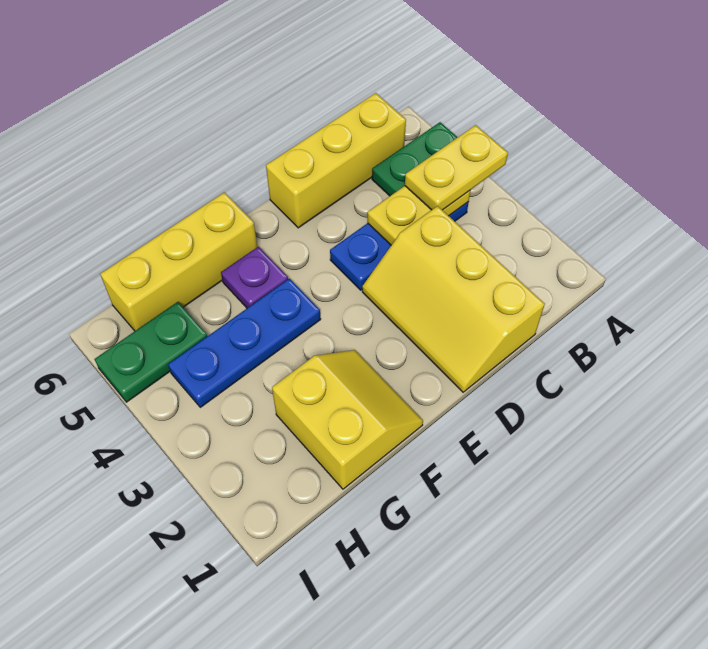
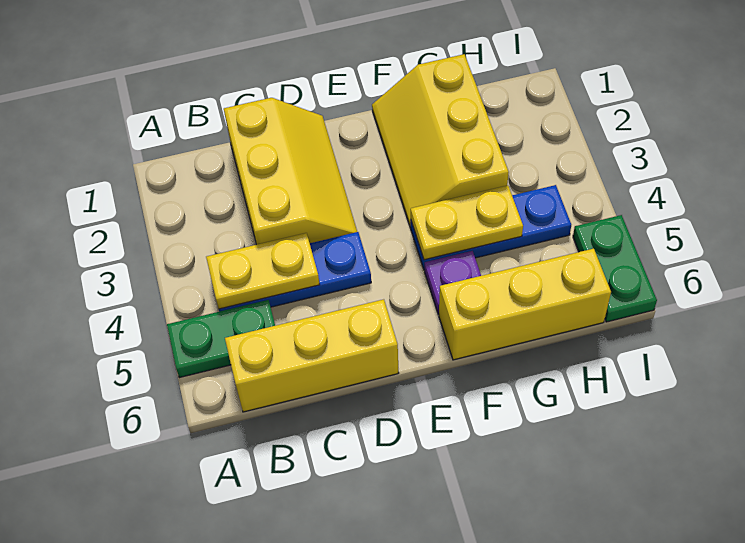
yellow 1x2 plate [405,125,508,210] -> yellow 1x2 plate moved to [411,185,523,260]
yellow 2x2 slope [272,350,423,489] -> yellow 2x3 slope [372,54,509,227]
green 1x2 plate [95,302,207,402] -> green 1x2 plate turned to [573,215,657,322]

